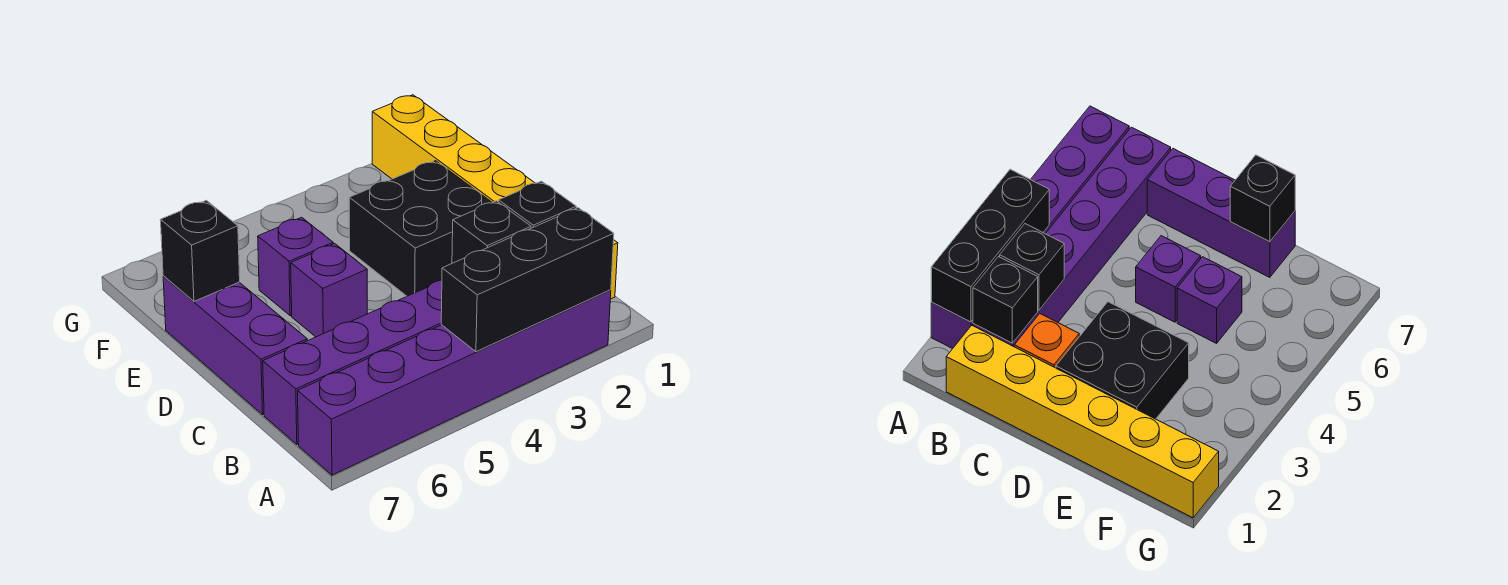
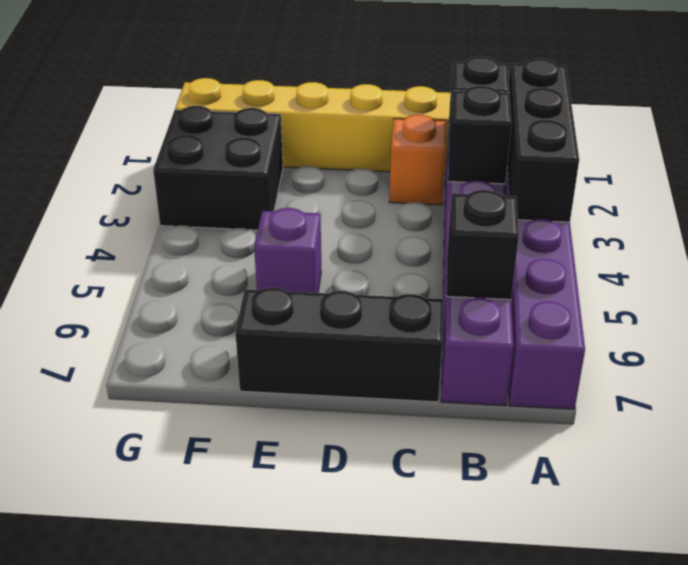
purple 1x3 brick [163,276,307,415] -> black 1x3 brick [235,288,443,402]
black 2x2 brick [349,161,492,296] -> black 2x2 brick moved to [153,106,283,230]
purple 1x1 brick [291,244,367,337] -> none
black 1x1 brick [160,200,240,301] -> black 1x1 brick moved to [447,190,519,300]

